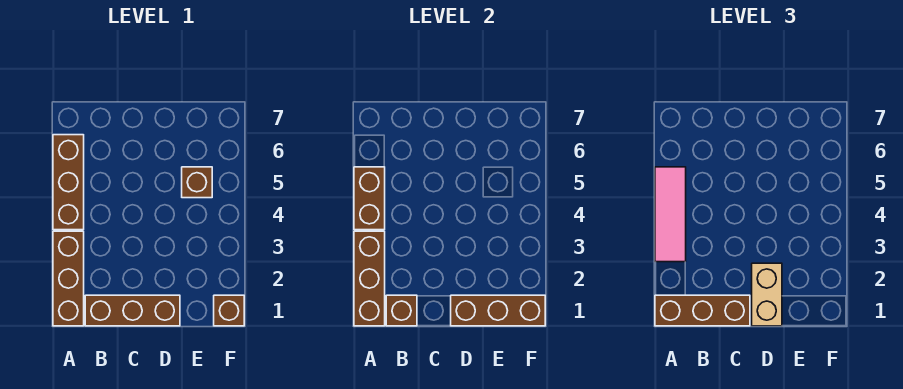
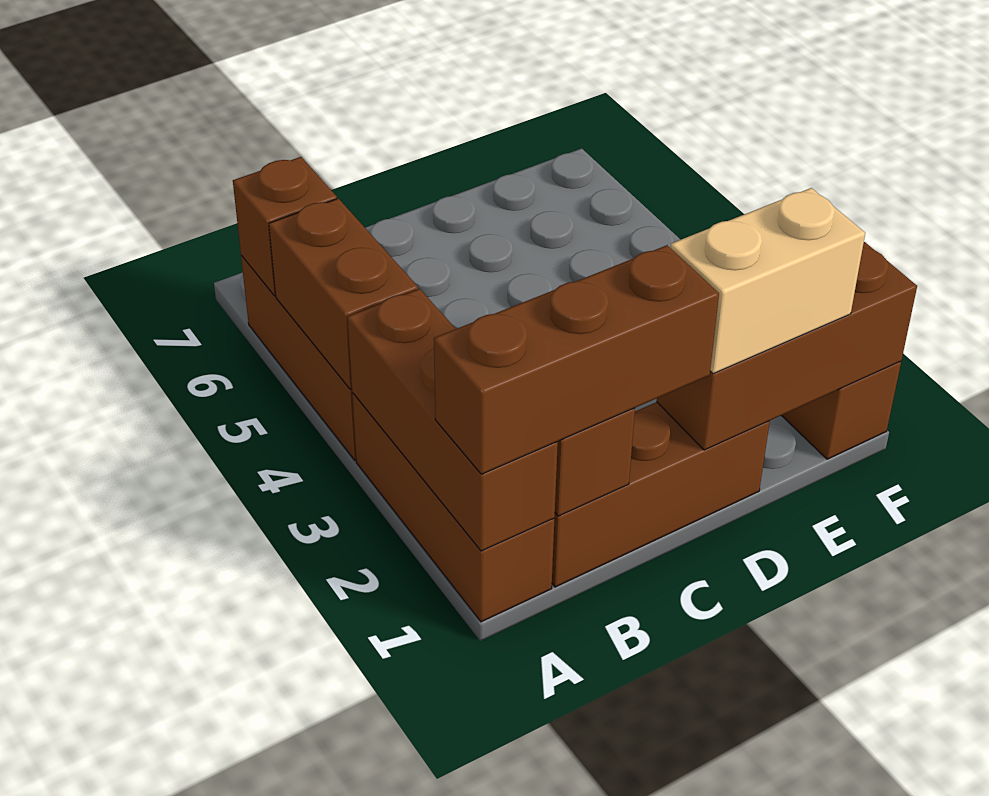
pink 1x3 tile [655,167,686,262] -> none
tan 1x2 brick [752,263,782,326] -> tan 1x2 brick turned to [670,188,865,374]
brown 1x1 brick [182,167,212,198] -> brown 1x1 brick moved to [233,157,337,296]

